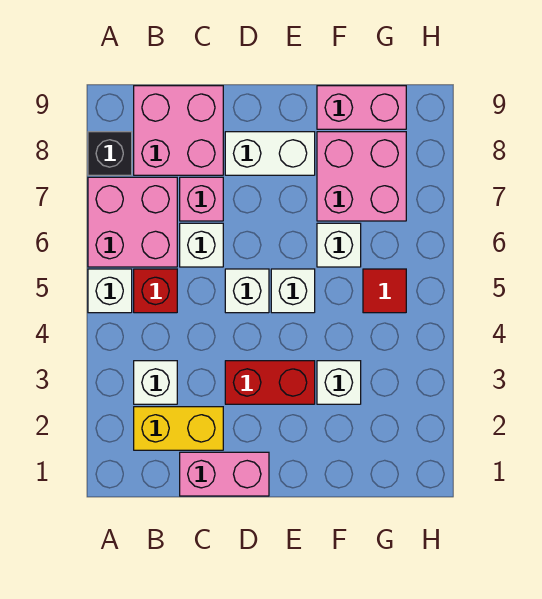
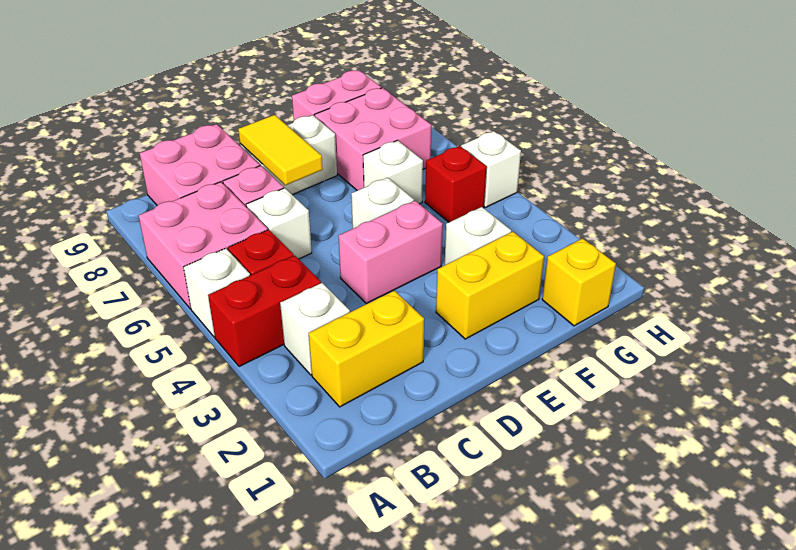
black 1x1 brick [88,132,132,175] -> none
pink 1x2 brick [180,452,269,496] -> pink 1x2 brick moved to [338,201,443,303]
red 1x2 brick [225,361,315,404] -> red 1x2 brick moved to [208,255,321,367]
white 1x1 brick [225,269,269,313] -> white 1x1 brick moved to [461,131,521,207]
none -> yellow 1x2 tile [238,115,323,185]
none -> yellow 1x2 brick [436,232,544,339]
none -> yellow 1x1 brick [542,238,616,326]
red 1x1 tile [363,269,406,313] -> red 1x1 brick [425,146,487,222]

